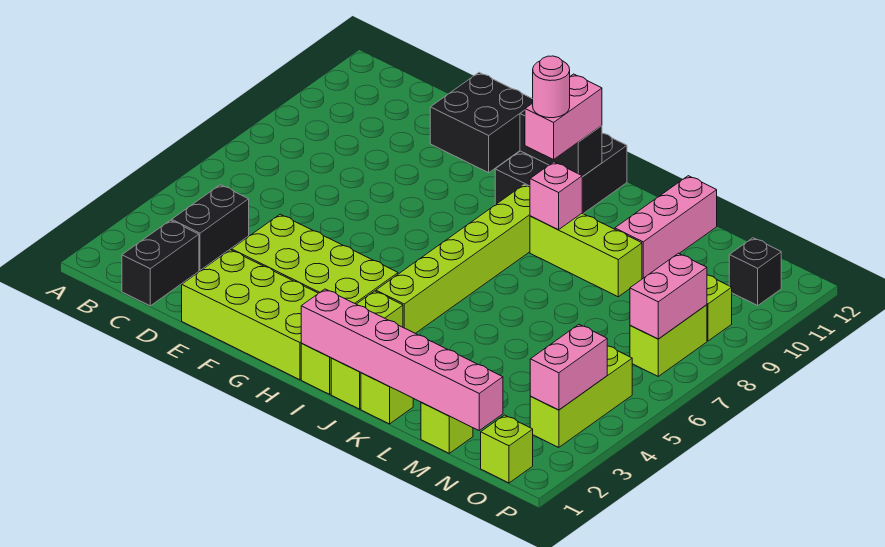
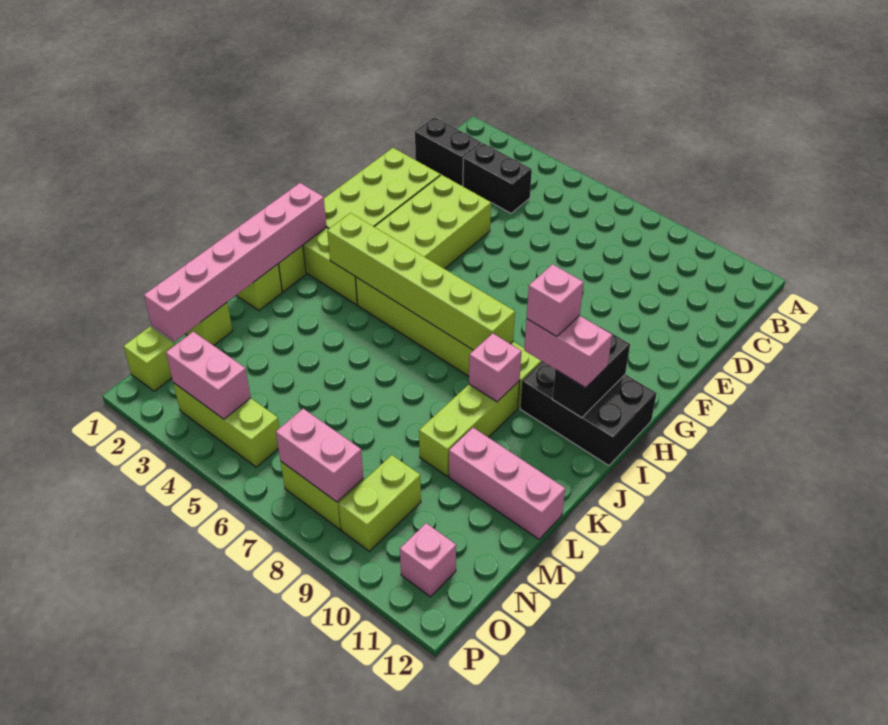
black 2x2 brick [430,73,533,173] -> none
none -> lime 1x6 brick [327,213,515,350]
pink 1x1 round brick [533,56,570,118] -> pink 1x1 brick [527,264,584,337]
black 1x1 brick [729,238,781,305] -> pink 1x1 brick [400,523,456,597]

